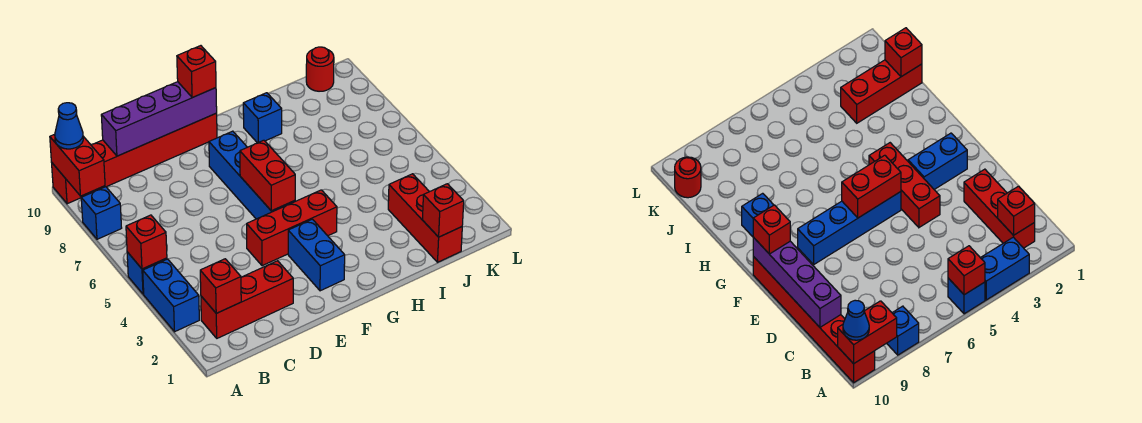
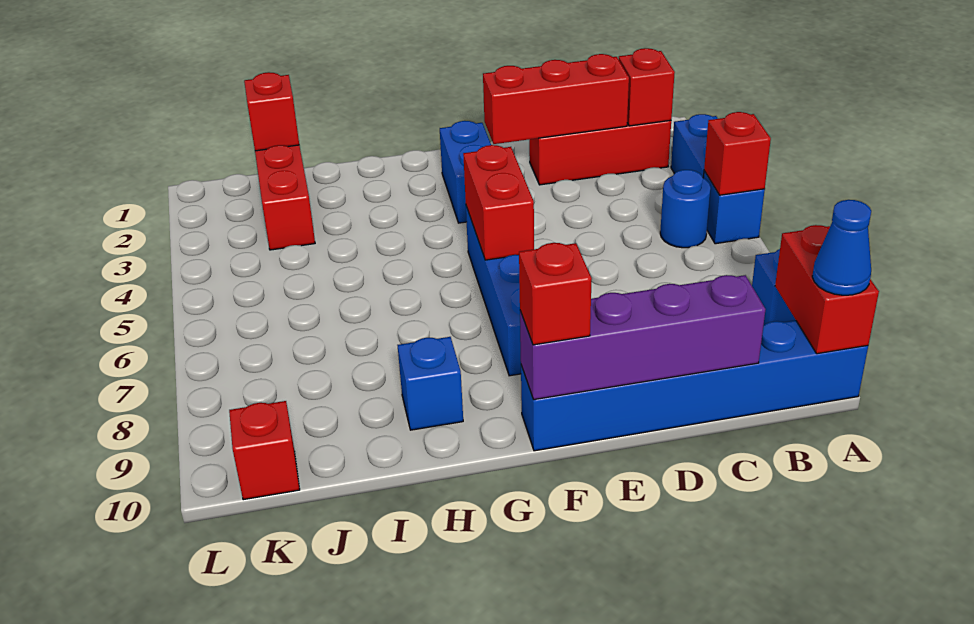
red 1x6 brick [52,113,217,204] -> blue 1x6 brick [521,320,868,451]
none -> blue 1x1 round brick [660,170,711,248]
red 1x3 brick [247,190,337,266] -> red 1x3 brick moved to [483,54,629,144]
red 1x1 round brick [306,47,334,91] -> red 1x1 brick [229,401,300,500]

